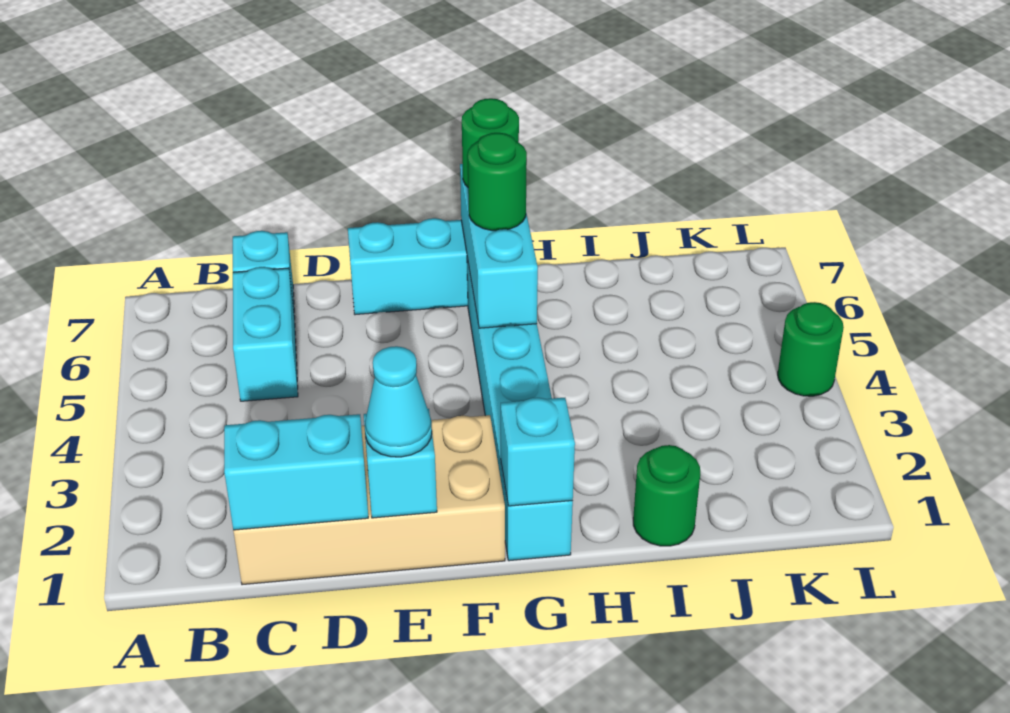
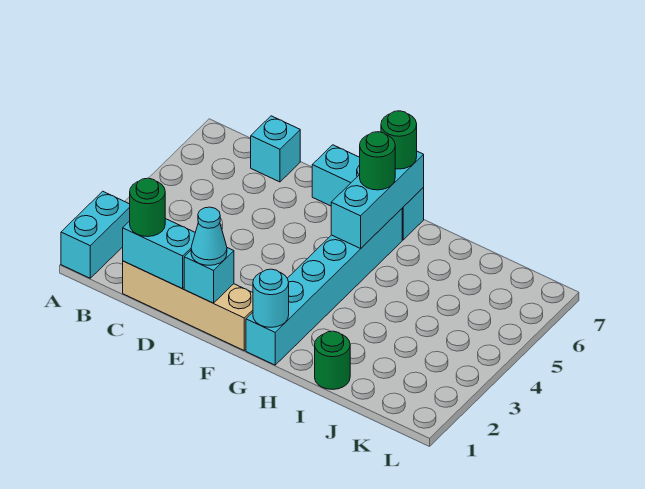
tan 2x4 brick [233,415,505,585] -> tan 1x4 brick [123,261,253,350]
cyan 1x2 brick [233,267,298,401] -> cyan 1x2 brick moved to [61,191,130,278]
cyan 1x1 brick [501,398,575,506] -> cyan 1x1 round brick [253,269,289,327]
green 1x1 round brick [778,302,844,396] -> green 1x1 round brick moved to [130,178,165,237]

